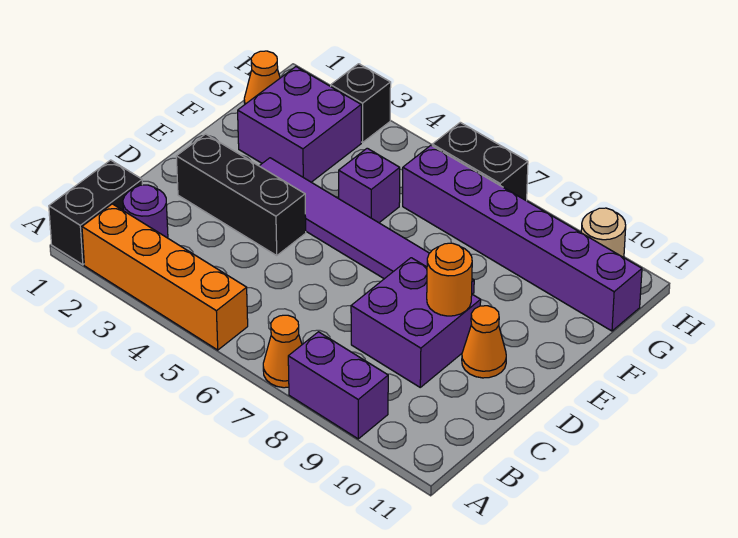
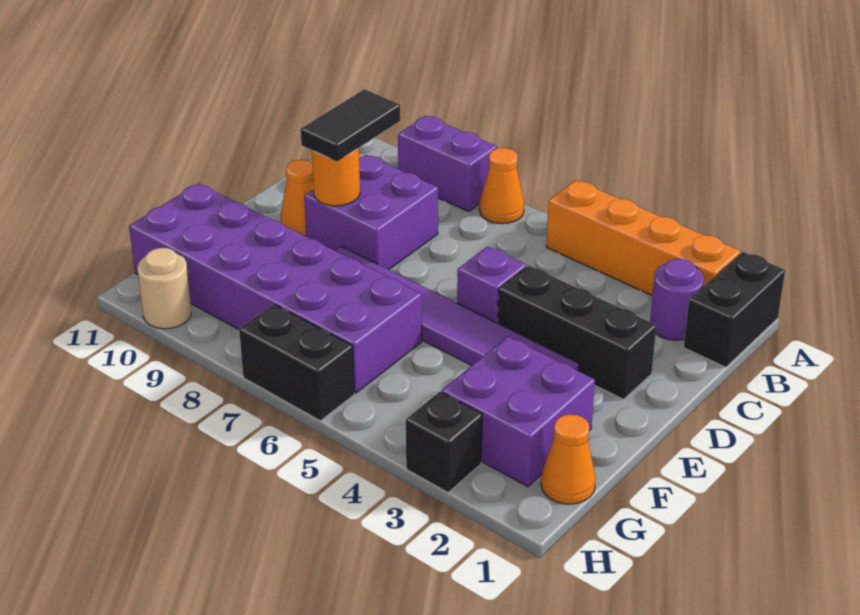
none -> black 1x2 tile [301,89,400,162]
purple 1x1 brick [339,148,400,223] -> purple 1x1 brick moved to [457,246,526,323]
purple 1x6 brick [403,145,642,331] -> purple 2x6 brick [129,183,422,393]

